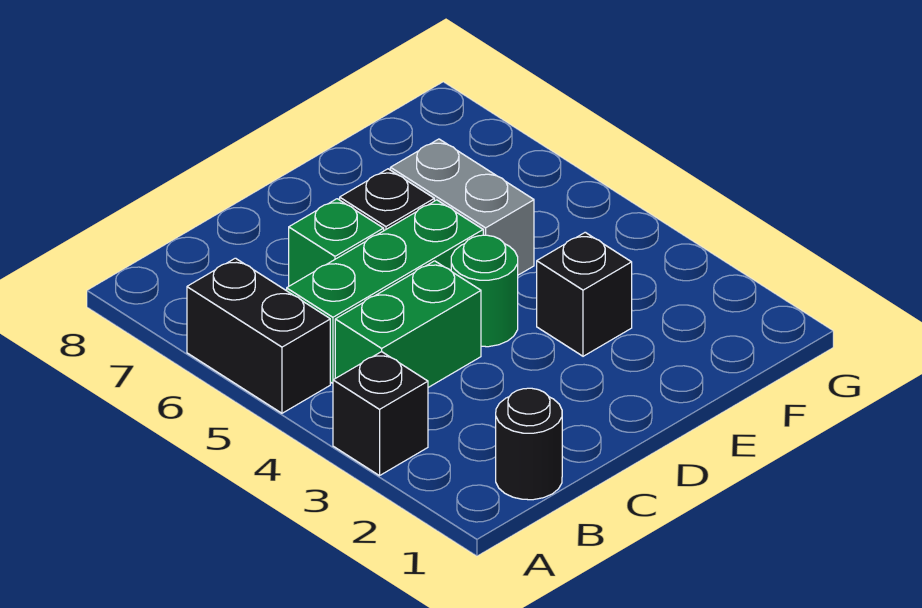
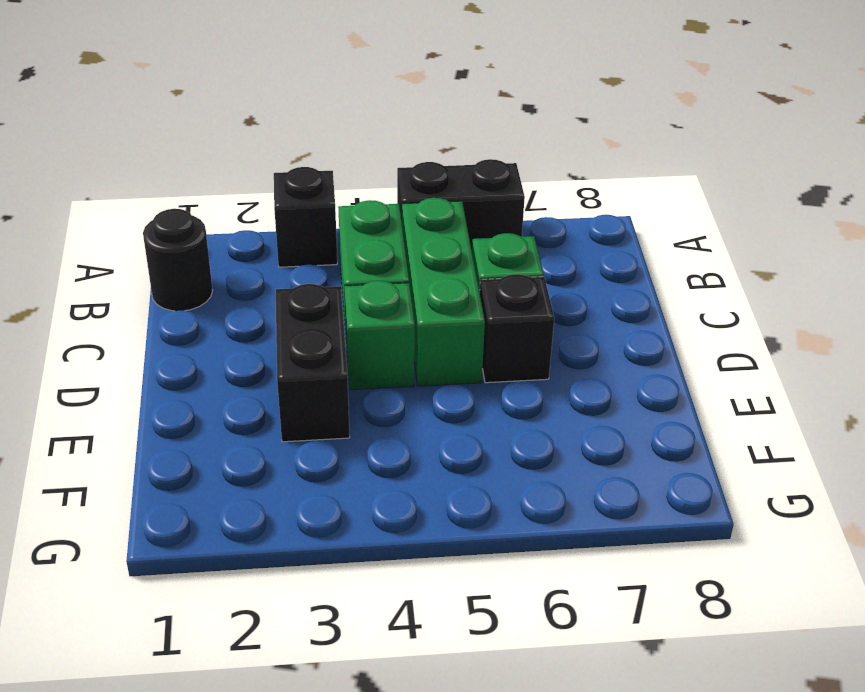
green 1x1 round brick [451,235,518,347] -> green 1x1 brick [344,281,415,390]
black 1x1 brick [537,232,632,356] -> black 1x2 brick [276,284,350,442]
grey 1x2 brick [390,139,534,275] -> none

